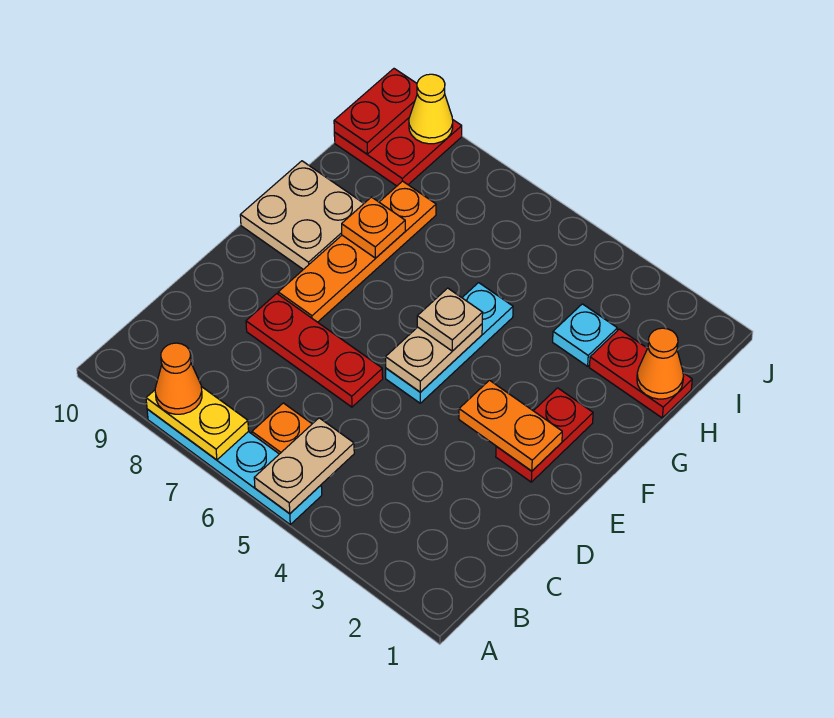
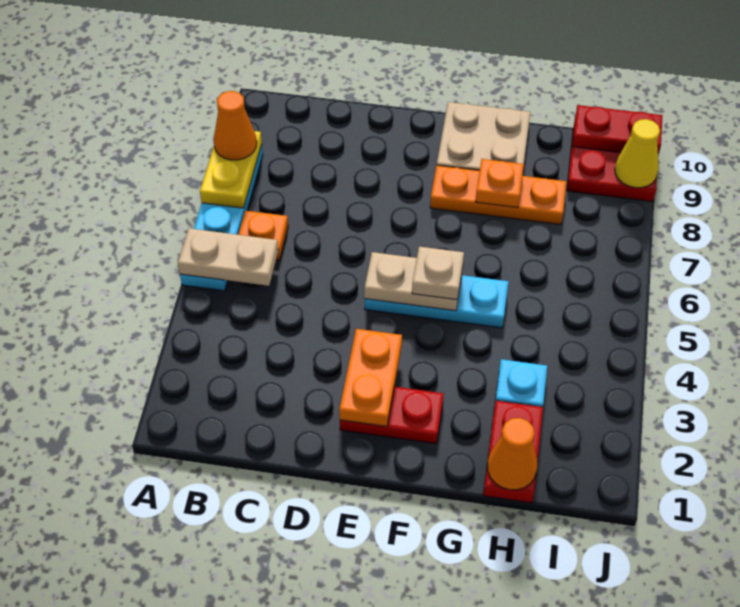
red 1x3 plate [246,294,383,407] -> none
orange 1x4 plate [278,181,436,322] -> orange 1x3 plate [430,165,566,225]

